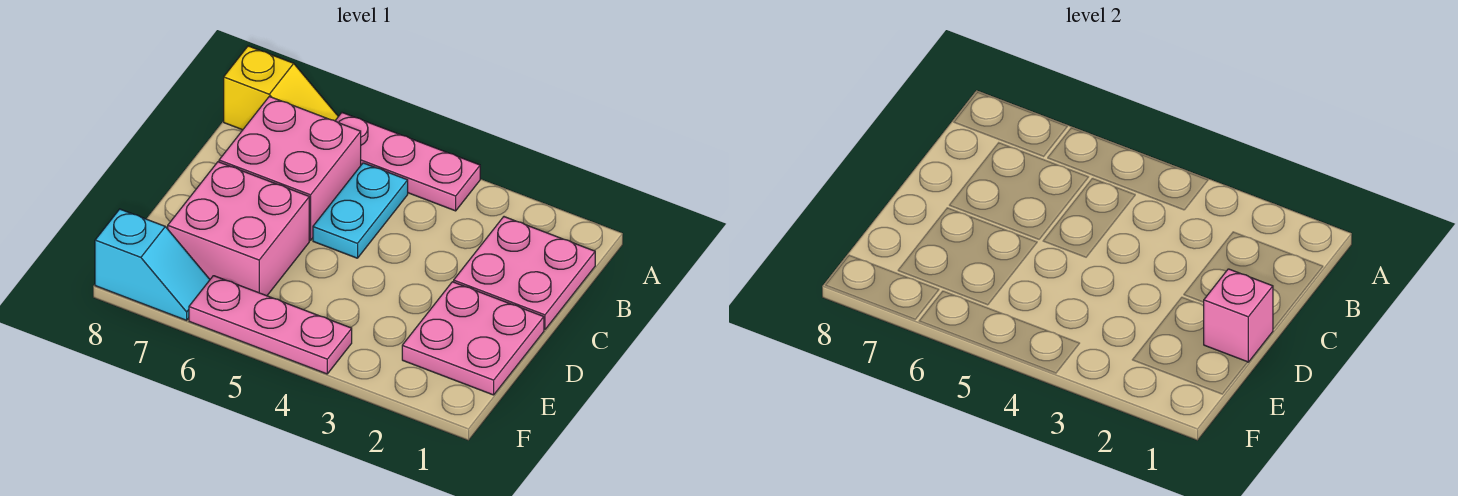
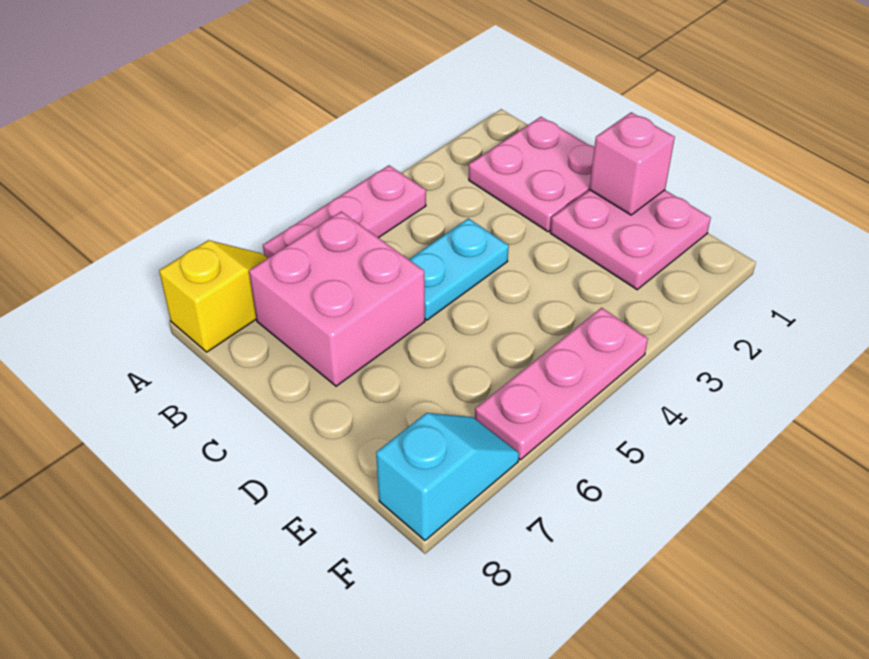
cyan 1x2 plate [313,163,408,258] -> cyan 1x2 plate turned to [409,218,509,320]
pink 2x2 brick [168,162,309,296] -> none

